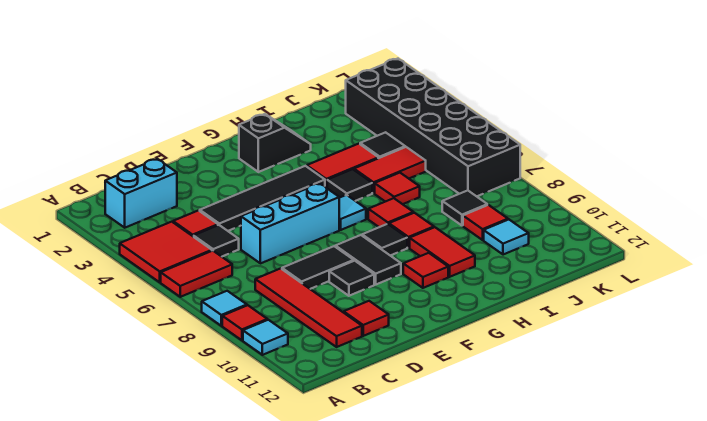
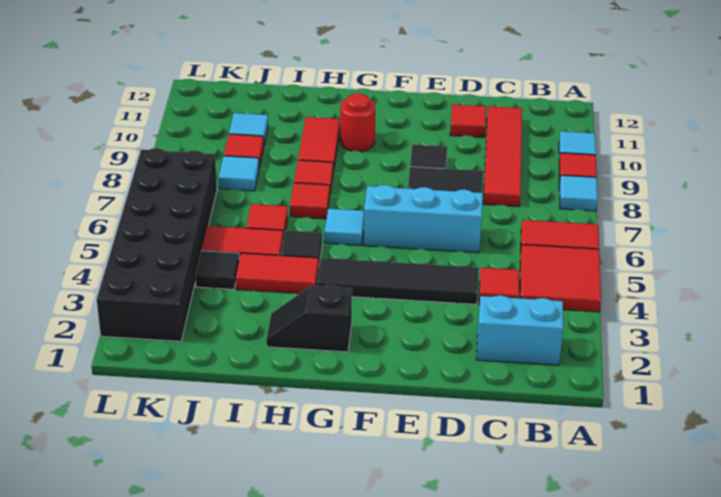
black 1x1 tile [194,225,239,257] -> none
black 1x2 tile [335,235,401,285] -> none
black 1x1 tile [362,224,407,256] -> none
red 1x1 tile [403,253,448,288] -> red 1x1 round brick [340,93,375,152]
black 1x1 tile [442,190,487,226] -> cyan 1x1 tile [218,156,259,191]

